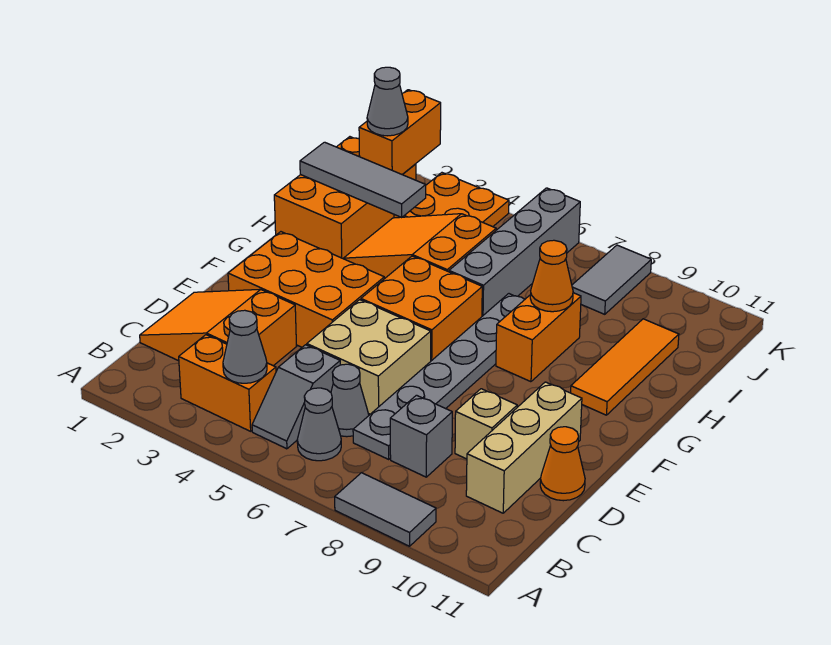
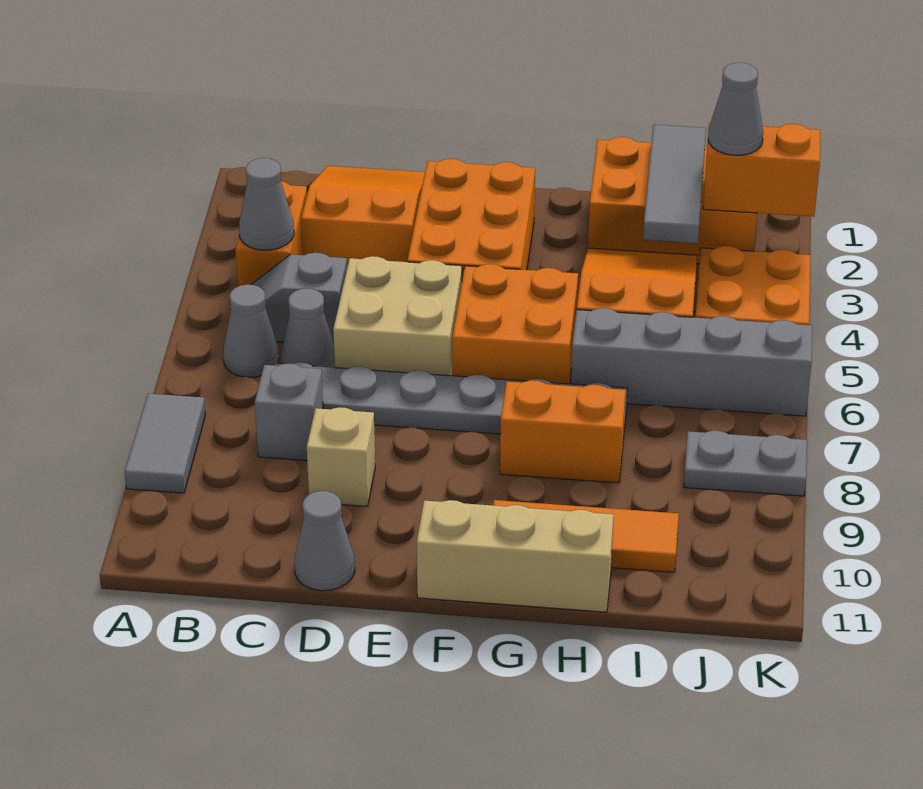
tan 1x3 brick [466,382,582,513] -> tan 1x3 brick moved to [417,500,614,612]
orange 1x1 cone [540,427,585,501] -> grey 1x1 cone [294,491,355,591]
orange 1x1 cone [530,240,573,312] -> none
grey 1x2 tile [572,245,651,314] -> grey 1x2 plate [684,431,807,496]

